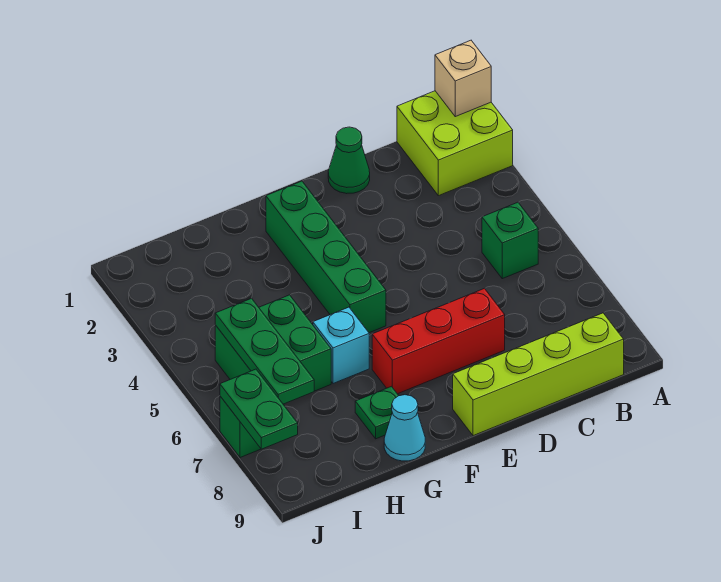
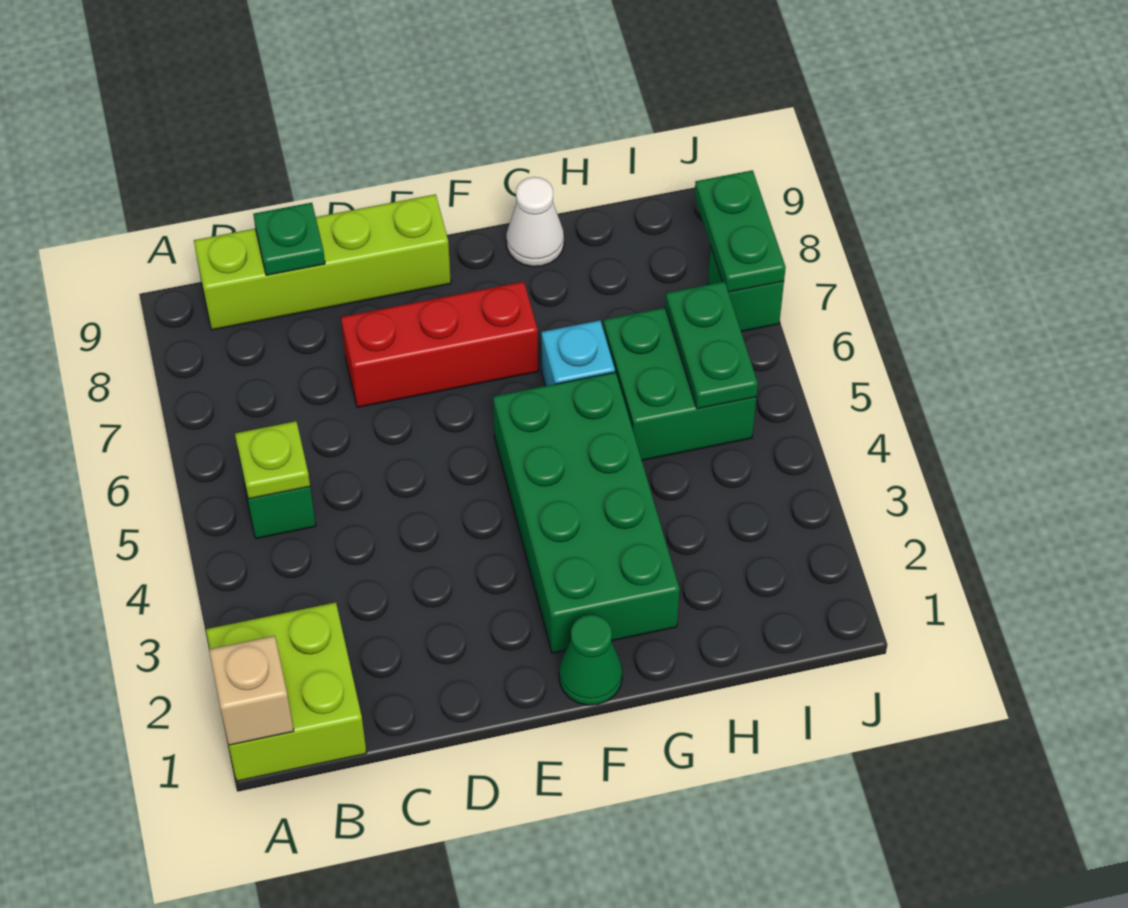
none -> lime 1x1 plate [235,421,310,499]
green 1x1 cone [328,127,370,194] -> green 1x1 cone moved to [559,615,622,705]
green 1x4 brick [266,181,386,333] -> green 2x4 brick [493,372,680,653]
green 1x1 plate [355,387,399,439] -> green 1x1 plate moved to [253,203,325,275]
cyan 1x1 cone [384,395,425,461] -> white 1x1 cone [506,177,564,267]
green 1x3 plate [215,298,314,404] -> green 1x2 plate [665,282,758,409]

